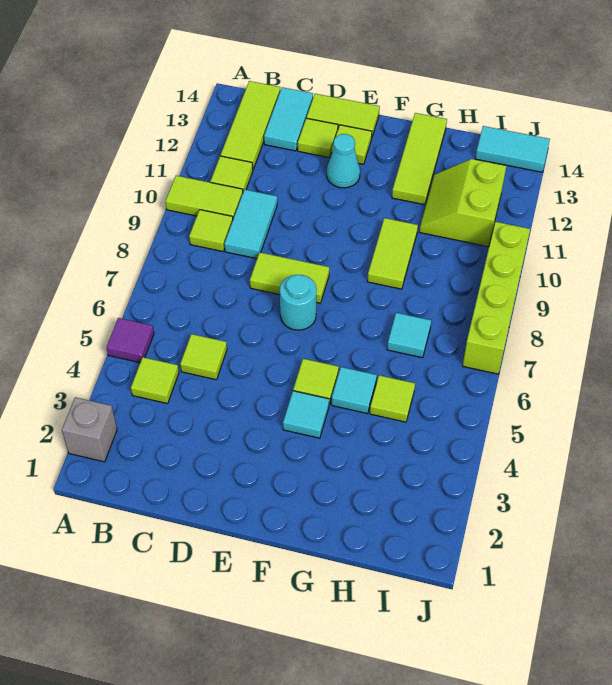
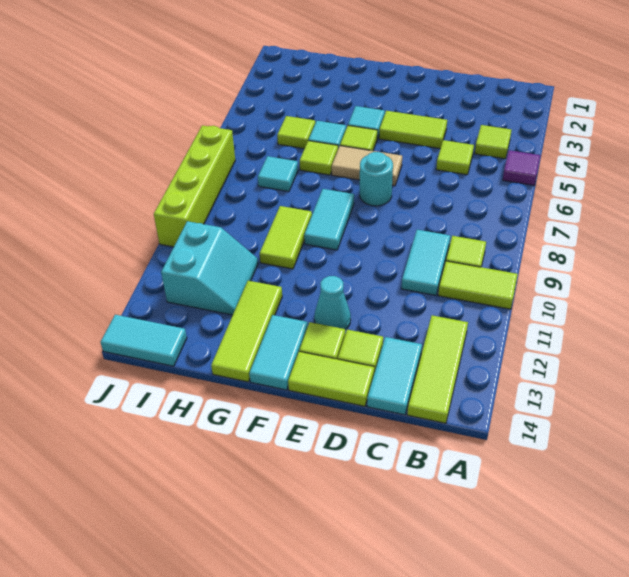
grey 1x1 brick [62,397,117,462] -> none
lime 1x1 tile [210,156,253,191] -> lime 1x1 tile moved to [299,141,338,175]
lime 1x2 tile [250,252,329,303] -> lime 1x2 tile moved to [379,111,447,149]
none -> tan 1x2 tile [332,146,402,186]
none -> cyan 1x2 tile [304,189,354,250]
none -> cyan 1x2 tile [249,315,308,390]
lime 2x2 slope [419,159,506,247] -> cyan 2x2 slope [161,221,258,315]

